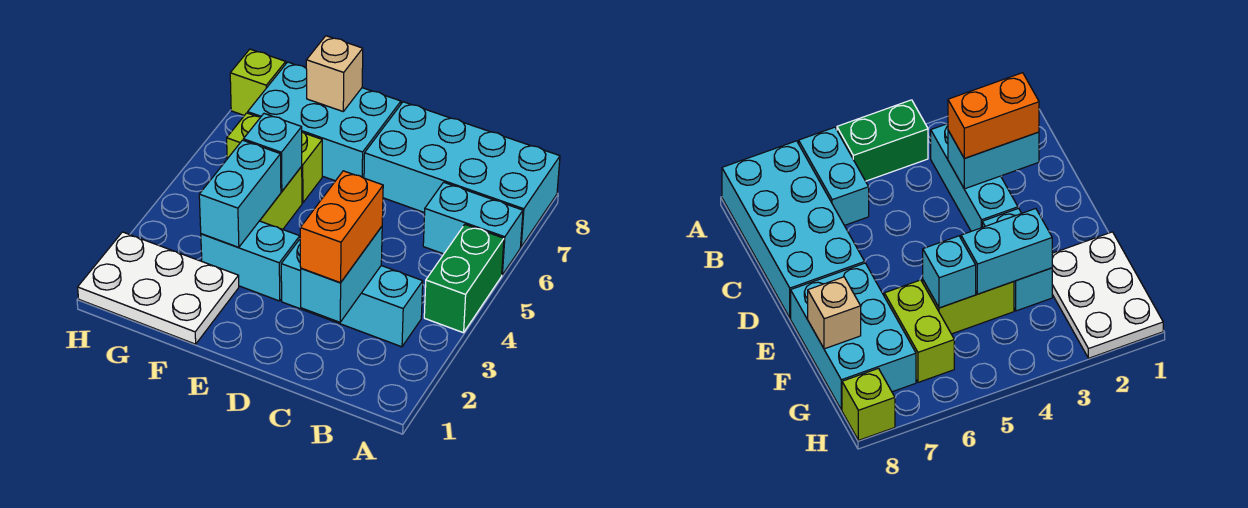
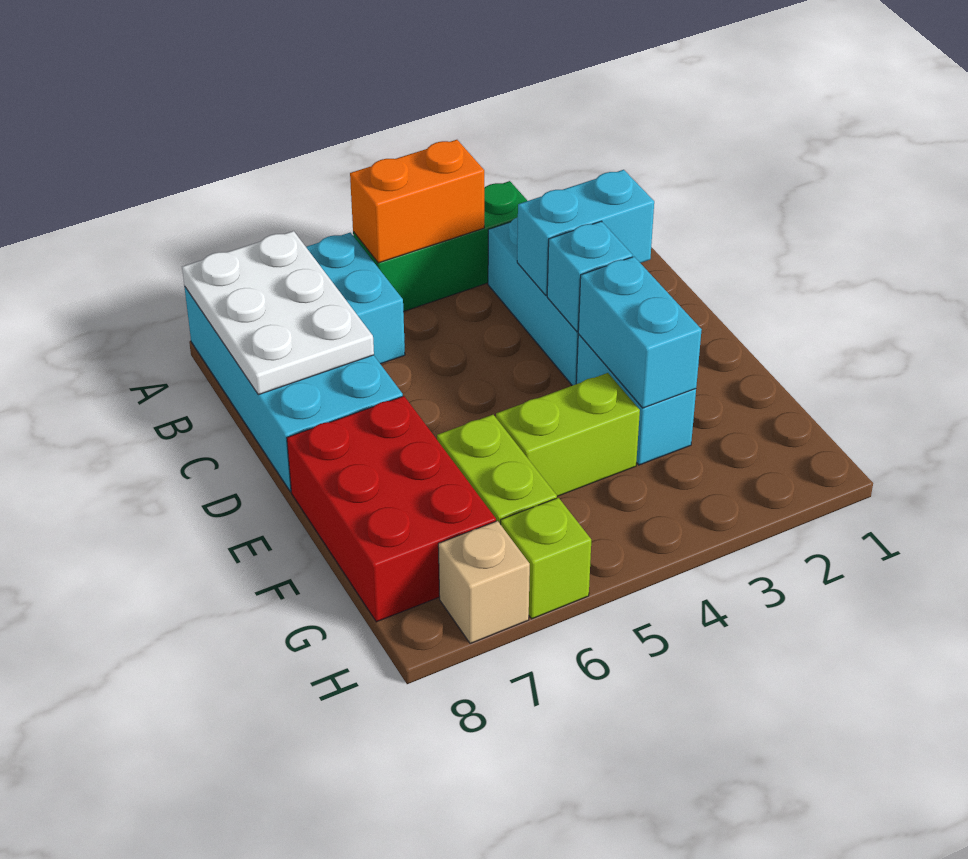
green 1x2 brick [424,225,504,333] -> green 1x3 brick [353,181,527,312]
orange 1x2 brick [300,171,383,283] -> orange 1x2 brick moved to [350,140,484,263]
cyan 2x3 brick [248,62,401,181] -> red 2x3 brick [287,396,496,622]
white 2x3 plate [78,232,239,344] -> white 2x3 plate moved to [182,231,374,395]
cyan 1x2 brick [199,140,281,248] -> cyan 1x2 brick turned to [578,257,702,408]
cyan 1x1 brick [243,114,302,192] -> cyan 1x1 brick moved to [547,221,633,332]
tan 1x1 brick [306,36,363,111] -> tan 1x1 brick moved to [438,521,530,644]
lime 1x1 brick [230,49,286,115] -> lime 1x1 brick moved to [501,498,591,619]

